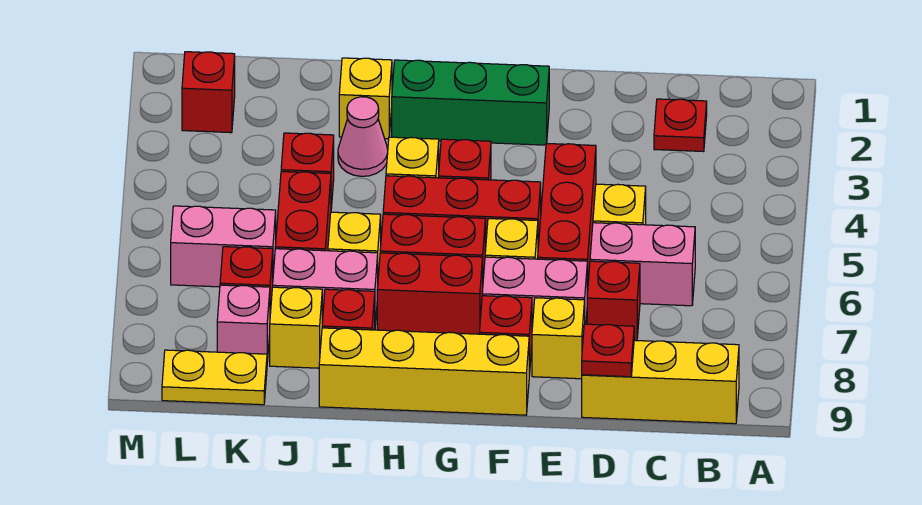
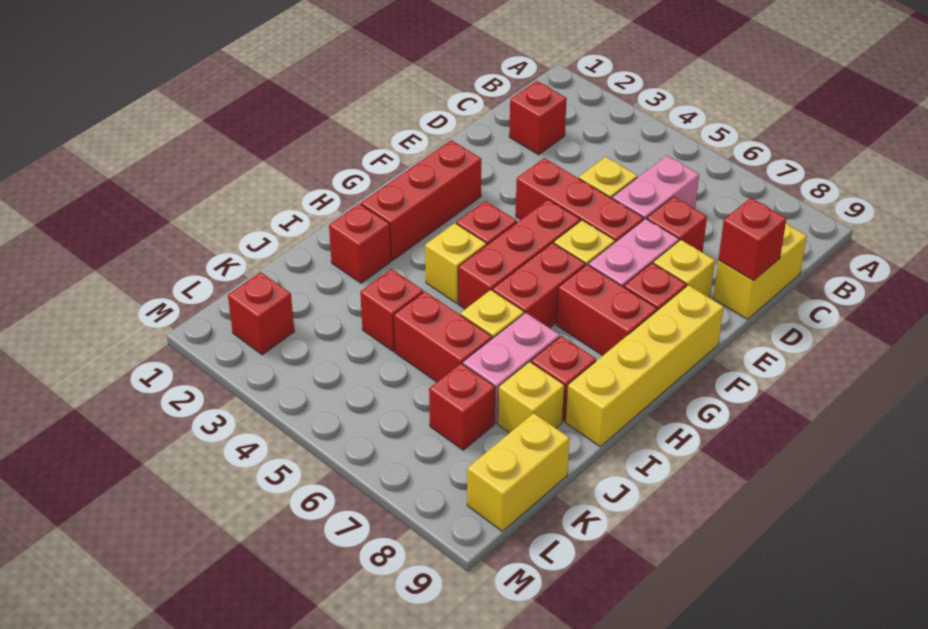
yellow 1x3 brick [582,340,739,424] -> yellow 1x2 brick [713,223,807,319]
red 1x1 plate [654,99,707,152] -> red 1x1 brick [509,81,567,155]
red 1x1 plate [582,324,634,377] -> red 1x1 brick [718,198,787,281]
green 1x3 brick [392,60,549,145] -> red 1x3 brick [361,140,481,260]
red 1x2 brick [377,253,483,334] -> red 1x2 brick turned to [556,265,657,355]
yellow 1x1 brick [339,58,392,139] -> red 1x1 brick [329,204,391,283]
pink 1x1 cone [338,97,388,176] -> none
pink 1x2 brick [171,206,276,287] -> none
pink 1x1 brick [217,285,270,362] -> none
yellow 1x2 plate [162,350,267,405] -> yellow 1x2 brick [467,413,569,531]

